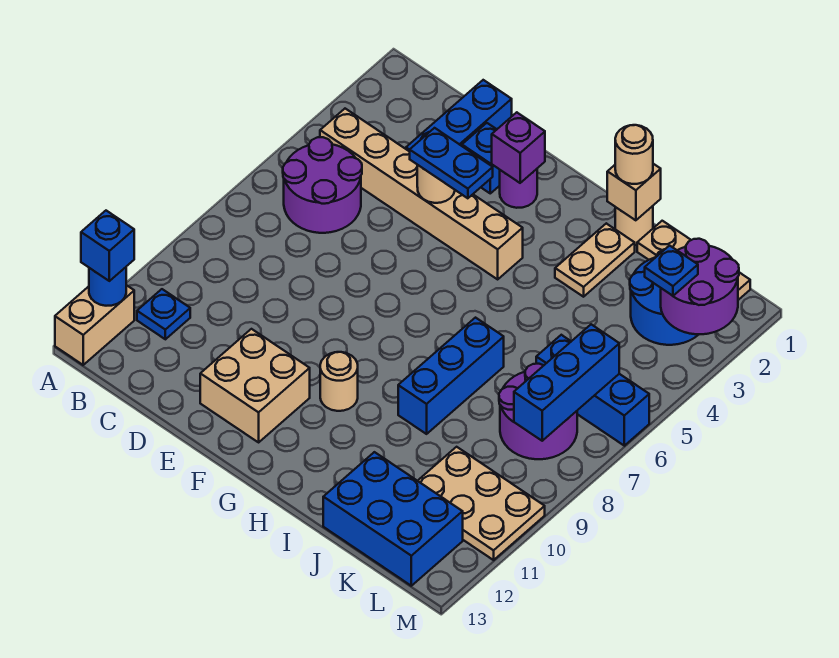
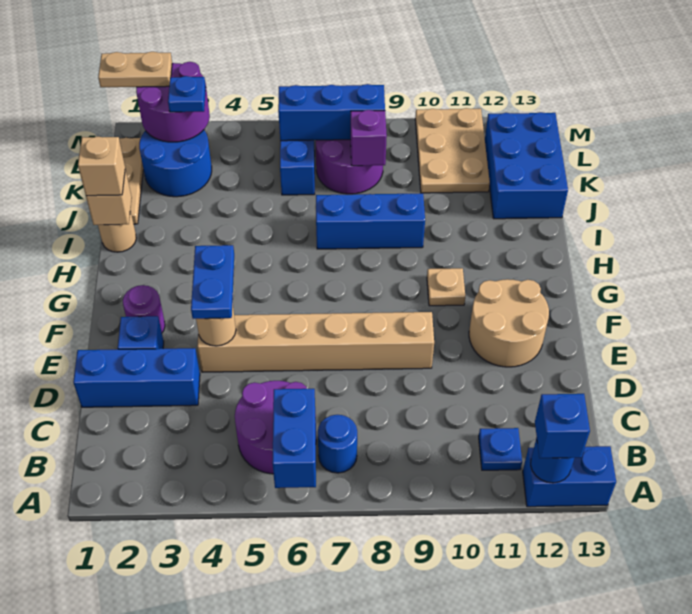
none -> blue 1x2 brick [272,389,316,488]
tan 1x2 brick [55,285,134,365] -> blue 1x2 brick [523,446,616,507]
tan 1x6 brick [320,109,523,279] -> tan 1x6 brick turned to [197,312,434,372]
none -> blue 1x1 round brick [318,415,357,473]
tan 2x2 brick [200,329,310,442] -> tan 2x2 round brick [469,279,549,367]
purple 1x1 brick [492,112,545,183] -> purple 1x1 brick moved to [351,110,387,166]
tan 1x1 round brick [320,352,358,411] -> tan 1x1 plate [427,268,465,306]
tan 1x1 round brick [615,125,653,184] -> tan 1x1 brick [78,137,125,196]
tan 1x2 plate [555,223,635,297] -> tan 1x2 plate moved to [98,52,172,87]

